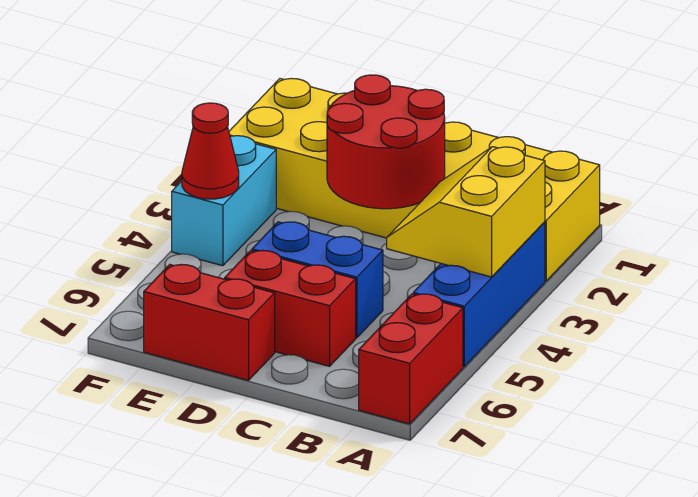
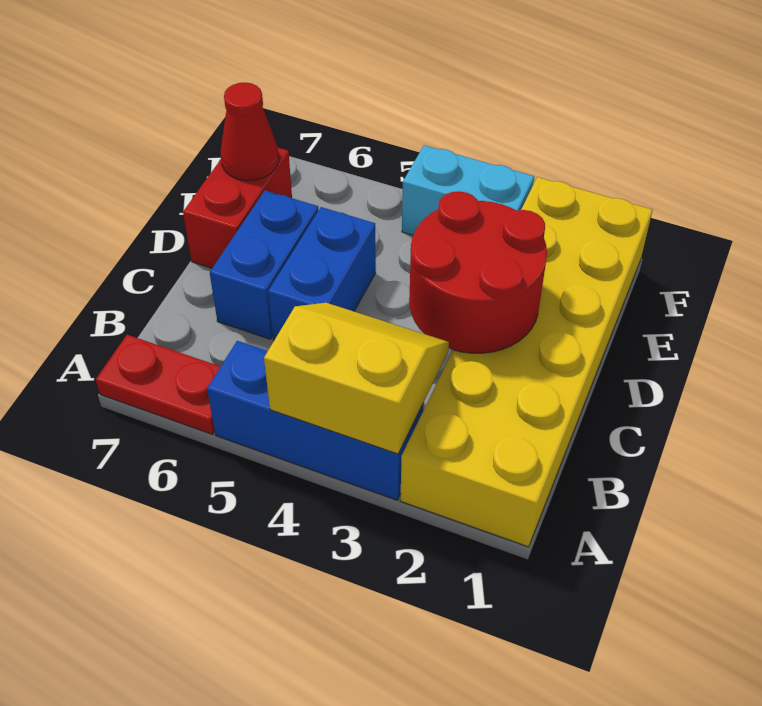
red 1x2 brick [359,294,463,424] -> red 1x2 plate [96,335,221,434]
red 1x2 brick [225,250,356,366] -> blue 1x2 brick [210,190,318,339]
red 1x1 cone [182,103,239,199] -> red 1x1 cone moved to [221,82,279,181]

